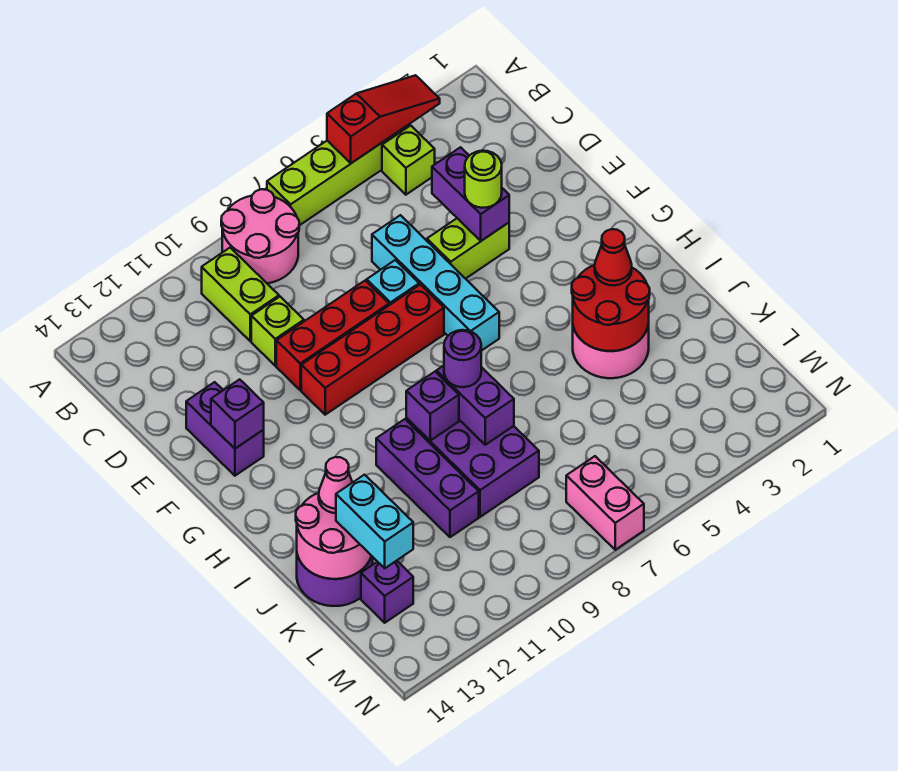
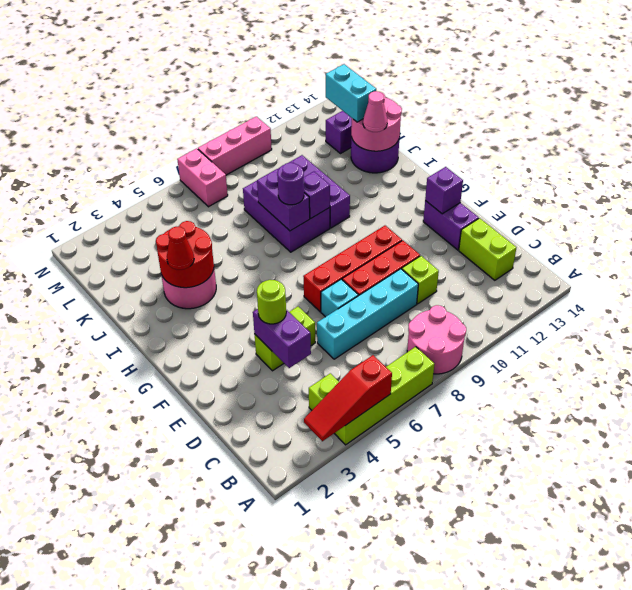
lime 1x2 brick [202,248,279,341] -> lime 1x2 brick moved to [459,218,516,280]
cyan 1x4 brick [372,215,499,351] -> cyan 1x4 brick turned to [317,269,418,359]
none -> pink 1x3 brick [198,117,272,175]

